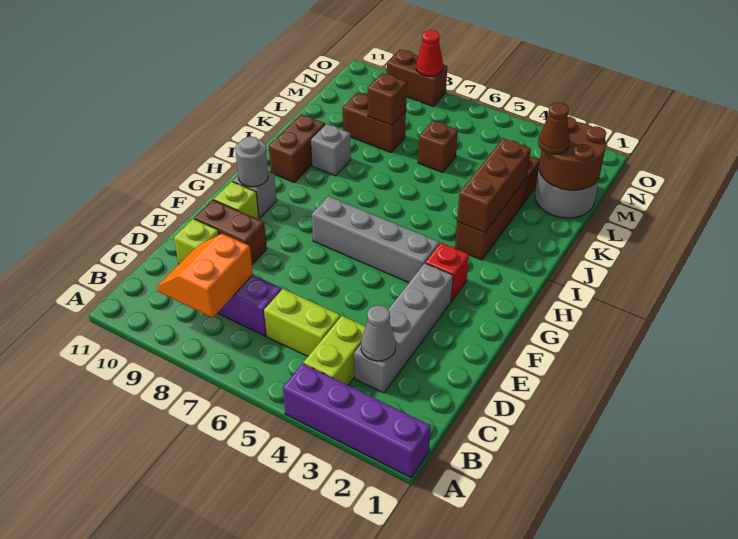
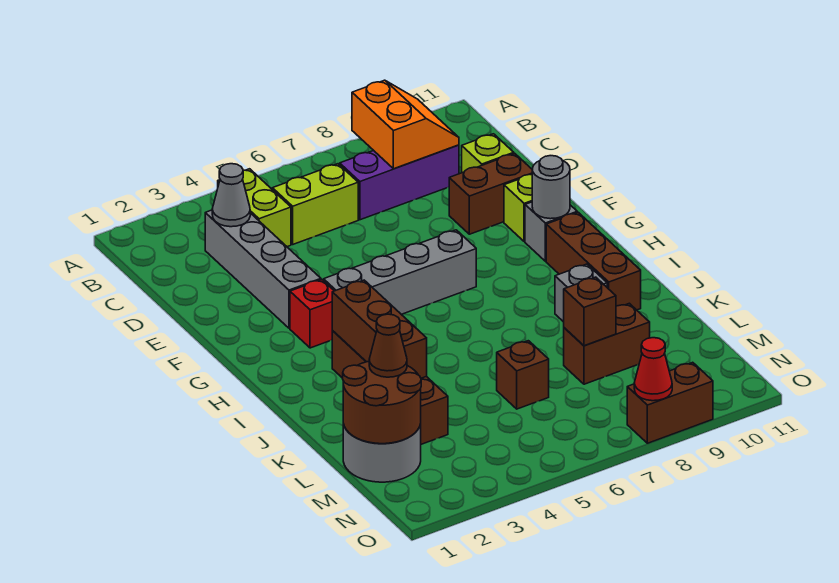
purple 1x4 brick [283,363,431,478] -> none
brown 1x2 brick [269,114,325,182] -> brown 1x3 brick [546,212,641,310]

